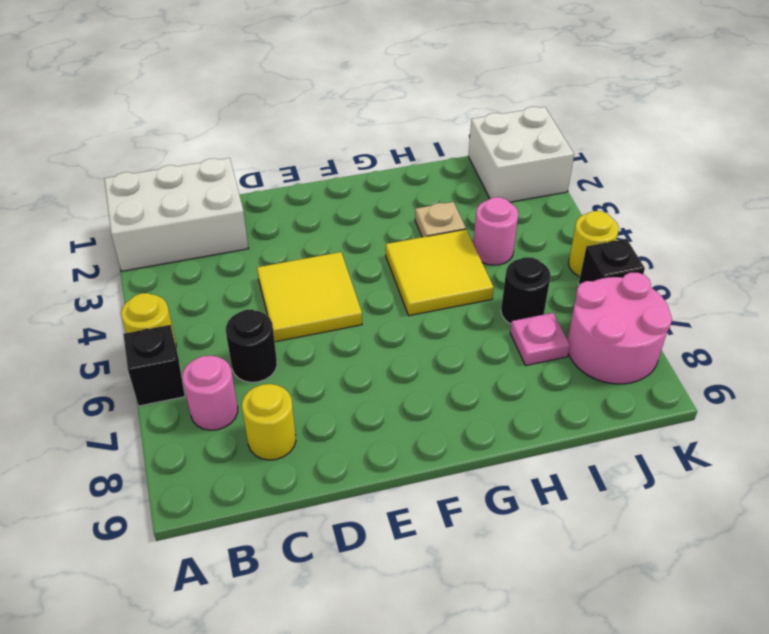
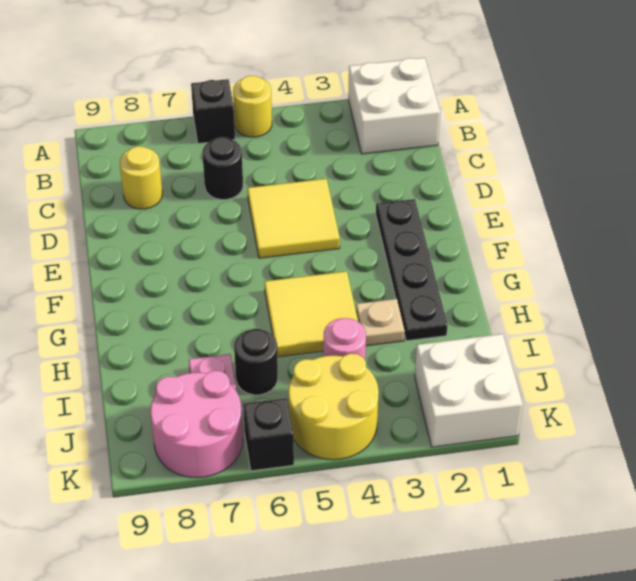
white 2x3 brick [104,158,249,271] -> white 2x2 brick [348,58,440,154]
pink 1x1 round brick [182,356,238,430] -> none
none -> black 1x4 plate [376,199,448,341]
yellow 1x1 round brick [569,211,619,277] -> yellow 2x2 round brick [289,354,379,460]

